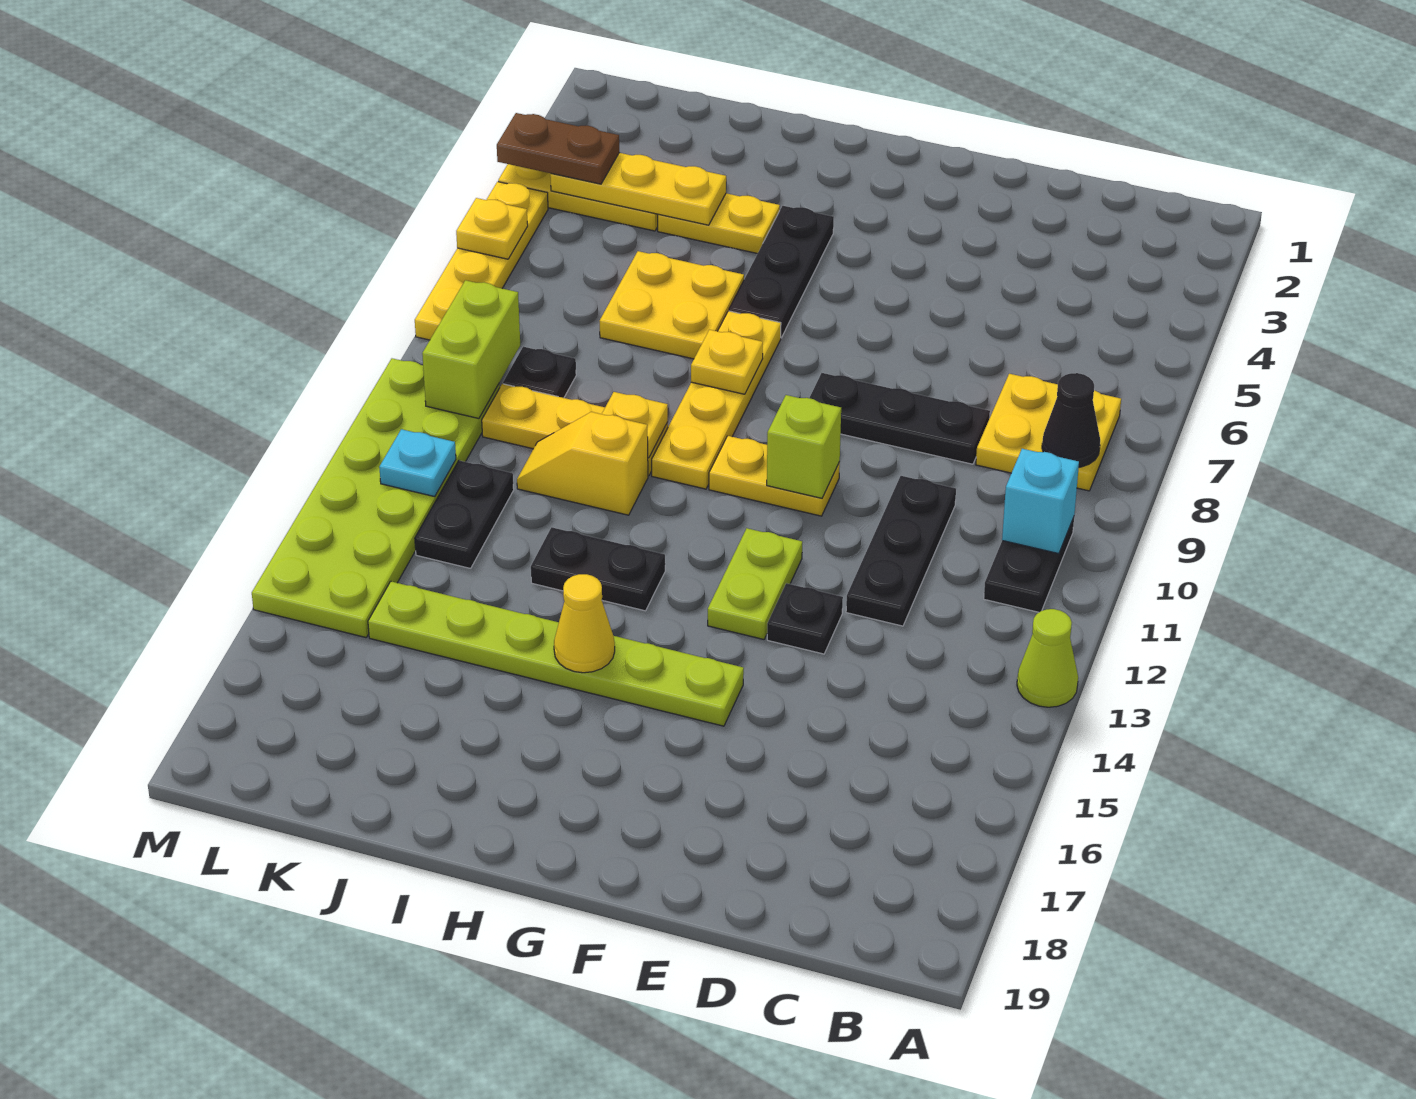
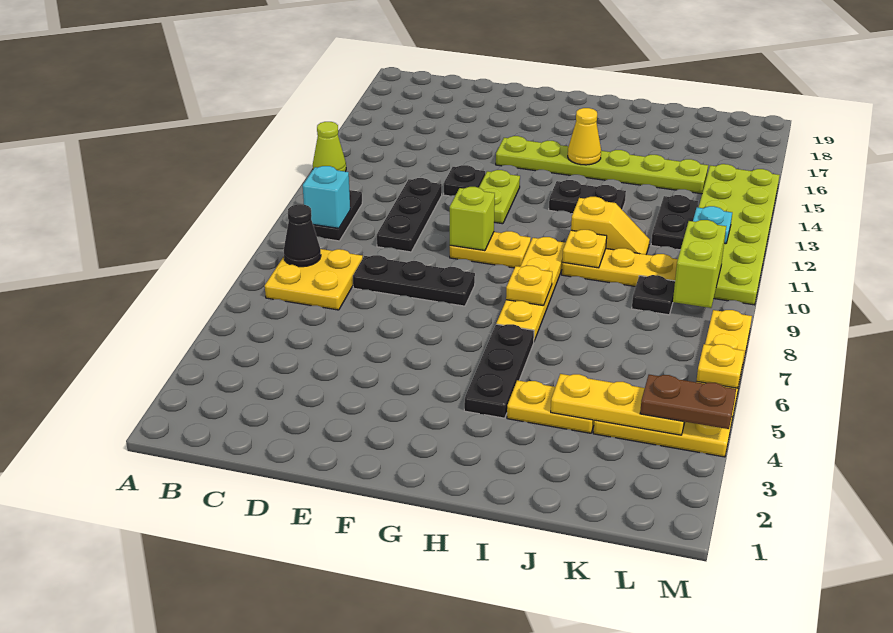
yellow 2x2 plate [600,251,744,359] -> none

